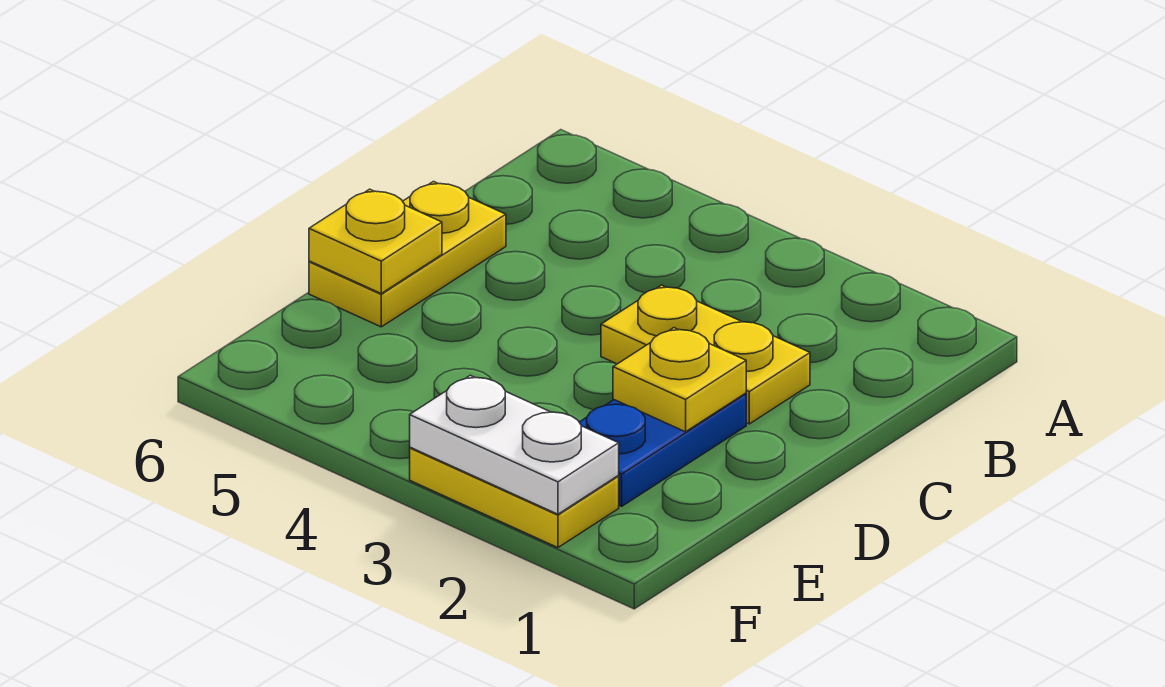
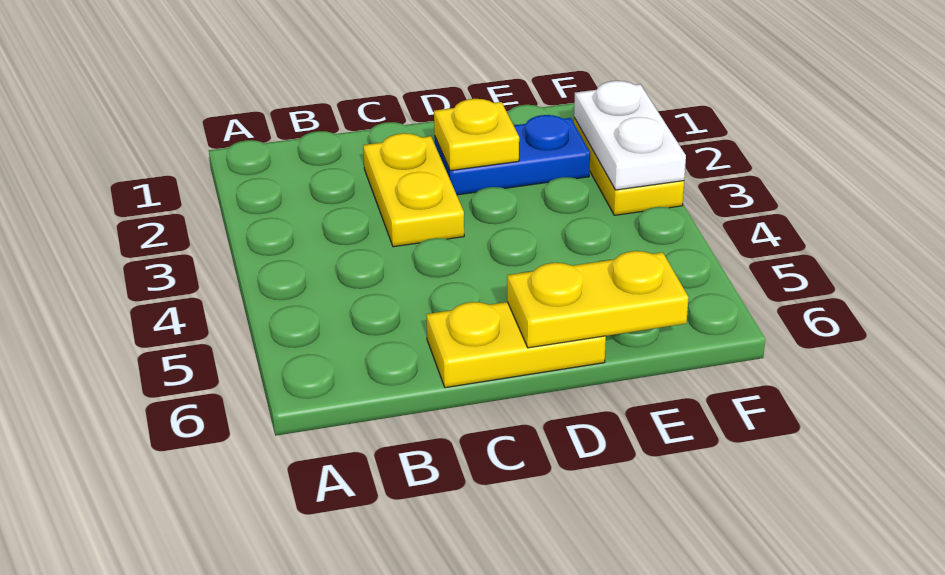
yellow 1x1 plate [309,189,442,293] -> yellow 1x2 plate [507,251,689,348]

